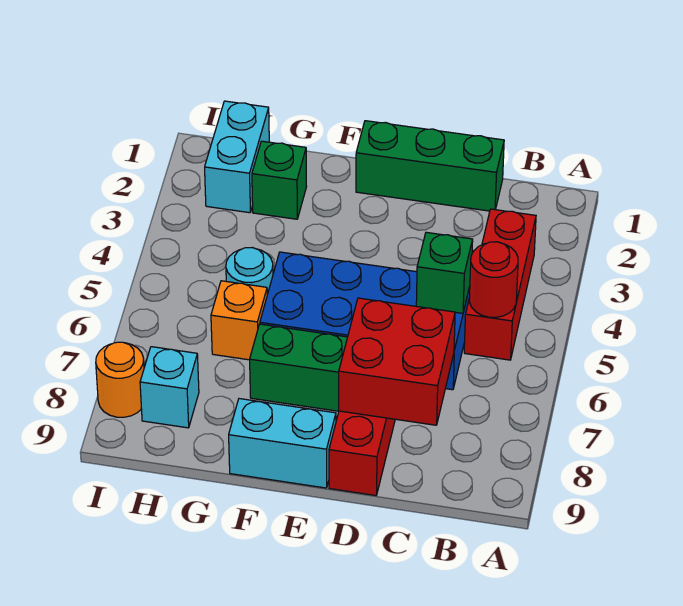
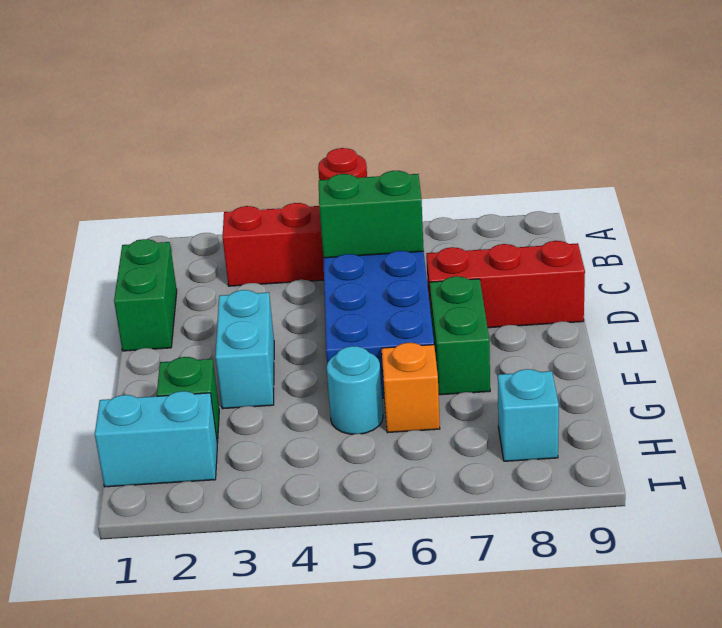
green 1x3 brick [356,121,504,211] -> green 1x2 brick [114,239,177,351]
green 1x1 brick [416,232,473,313] -> green 1x2 brick [319,171,424,258]
red 2x2 brick [339,298,455,425] -> none
cyan 1x2 brick [229,399,336,488] -> cyan 1x2 brick moved to [215,290,274,409]
orange 1x1 round brick [96,342,144,417] -> none

